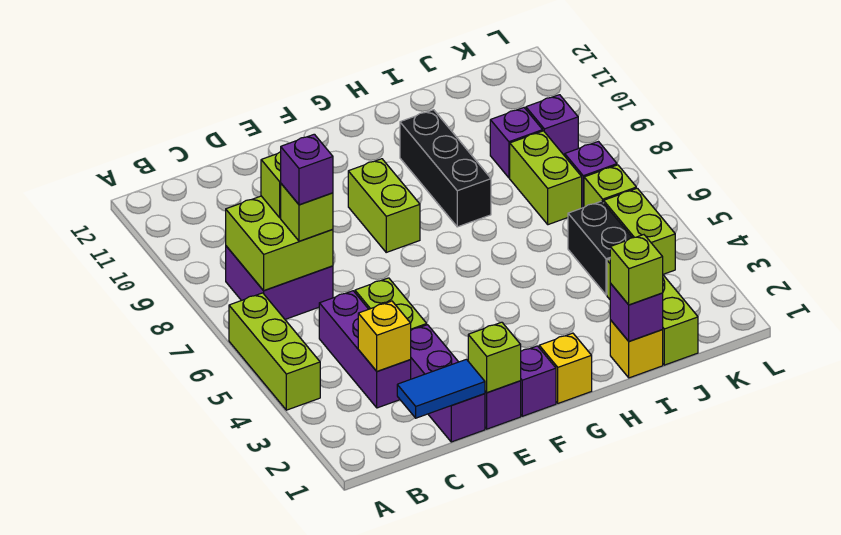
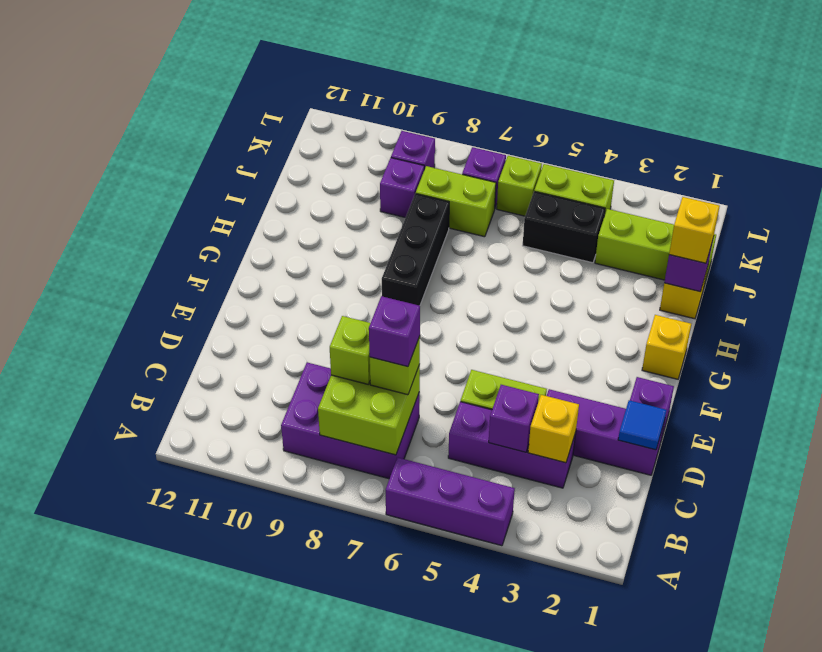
lime 1x3 brick [229,293,320,410] -> purple 1x3 brick [386,457,515,546]
purple 2x2 brick [226,246,333,319] -> purple 2x3 brick [281,362,420,479]
blue 1x2 tile [397,359,485,418] -> blue 1x1 tile [618,400,666,450]
lime 1x1 brick [468,322,521,392] -> none
purple 1x1 brick [521,346,556,416] -> purple 1x1 brick moved to [489,385,539,452]
lime 1x2 brick [348,159,420,252] -> none
black 1x3 brick [400,110,491,227] -> black 1x3 brick turned to [382,194,449,306]
lime 1x1 brick [610,235,663,305] -> yellow 1x1 brick [669,197,720,263]

